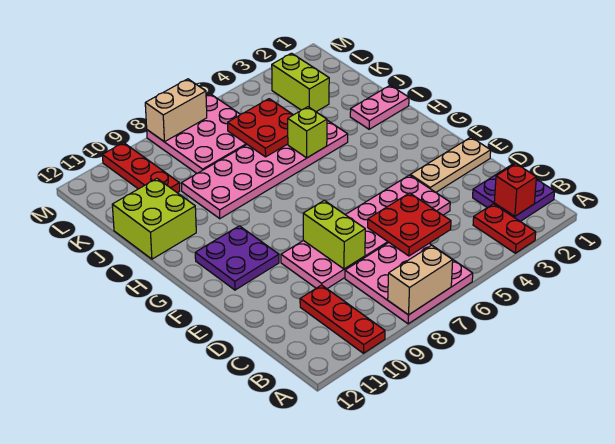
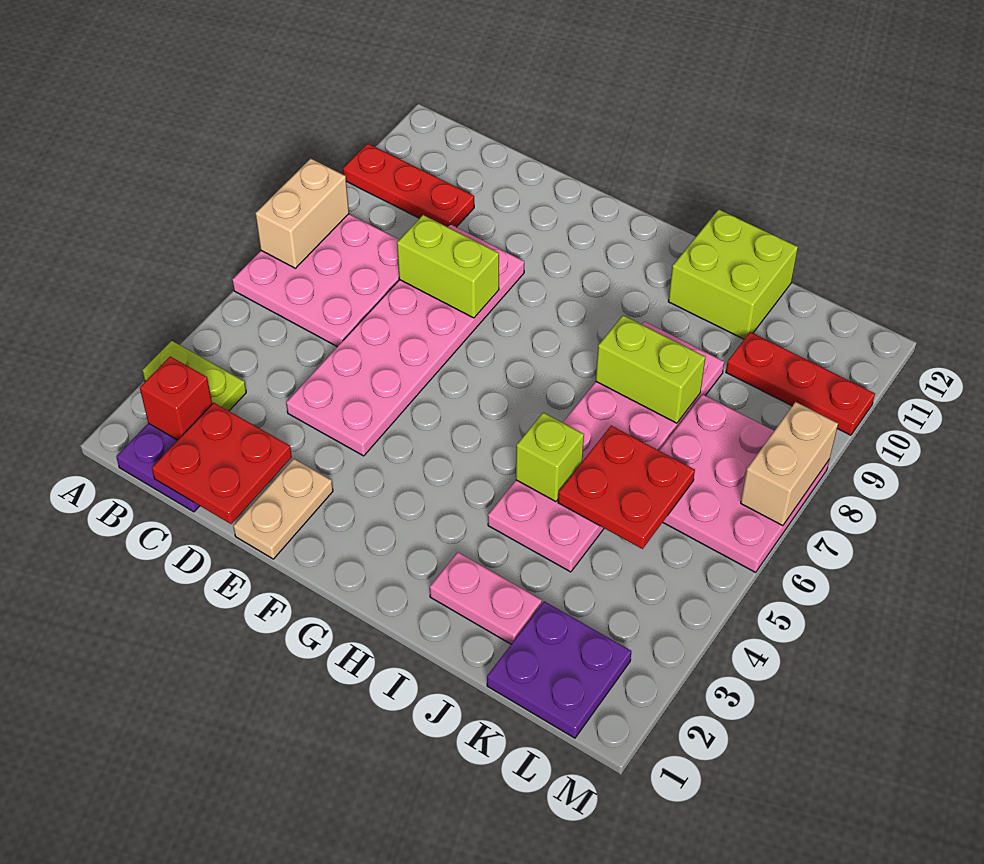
red 1x2 plate [473,204,536,253] -> lime 1x2 plate [142,341,246,411]
red 2x2 plate [368,193,451,256] -> red 2x2 plate moved to [152,403,292,524]
tan 1x3 plate [410,137,491,192] -> tan 1x2 plate [233,459,333,559]
purple 2x2 plate [195,226,279,290] -> purple 2x2 plate moved to [487,601,631,738]
pink 1x2 plate [350,85,409,129] -> pink 1x2 plate turned to [430,552,542,644]
lime 1x2 brick [272,53,329,112] -> lime 1x2 brick moved to [596,315,705,423]

